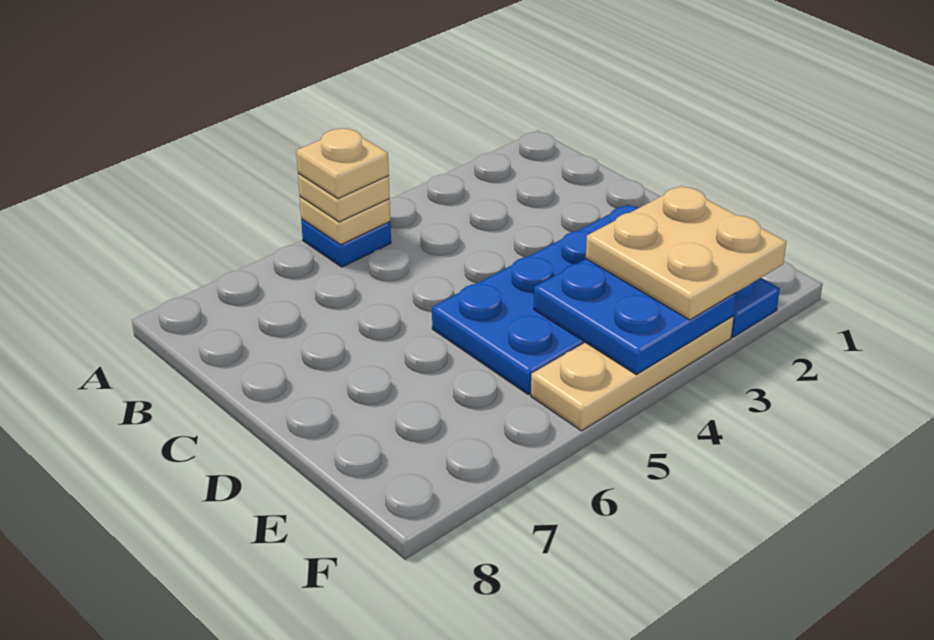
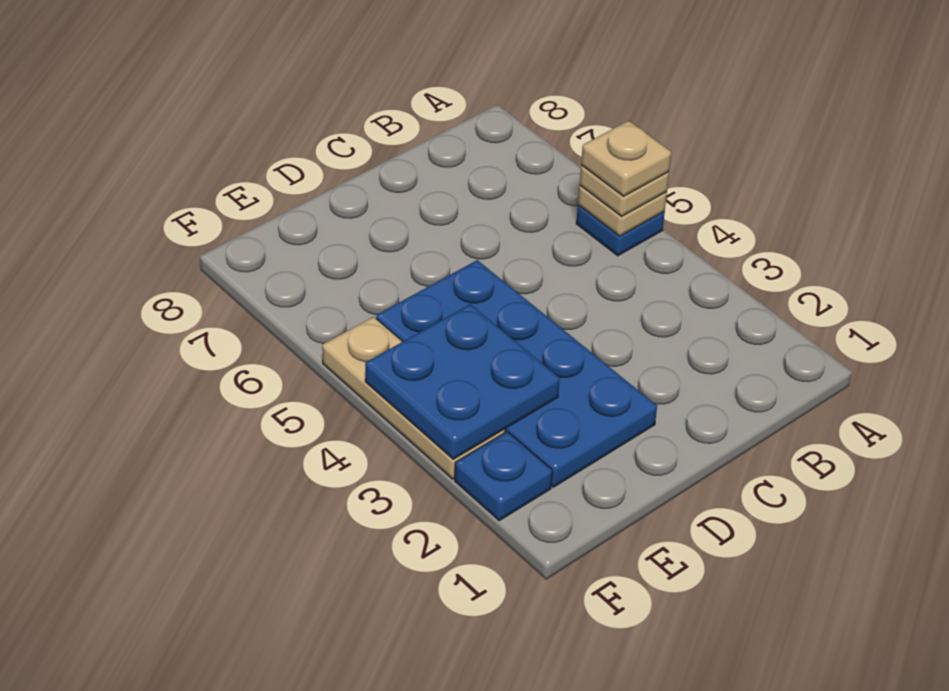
tan 2x2 plate [586,186,786,320] -> none

